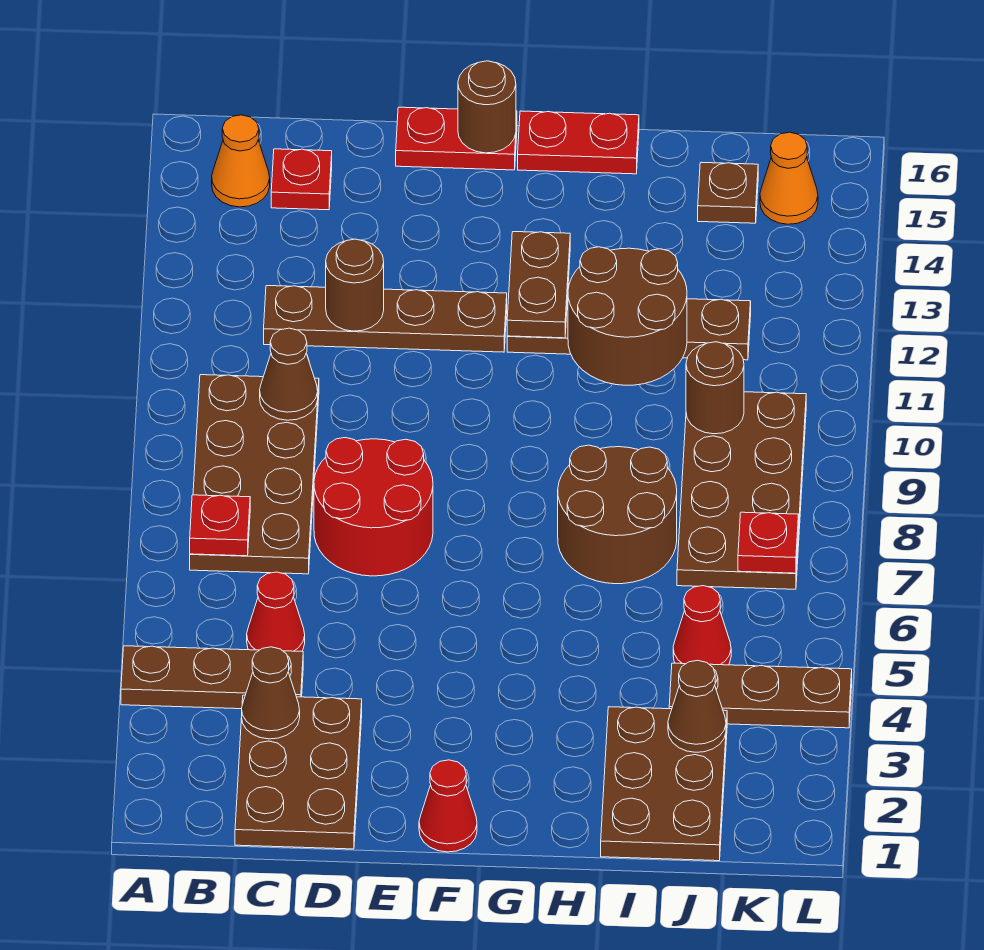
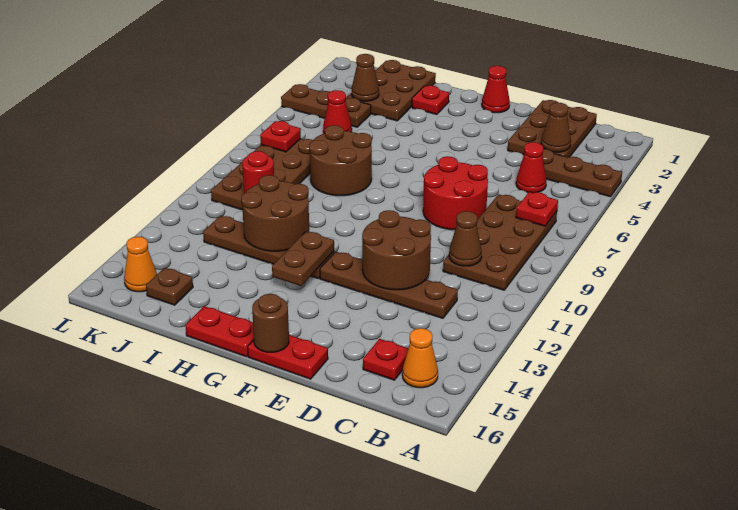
brown 1x1 round brick [326,239,384,331] -> brown 2x2 round brick [362,210,431,290]
none -> red 1x1 plate [412,86,449,115]
brown 1x1 round brick [686,342,744,434] -> red 1x1 round brick [242,151,274,193]

